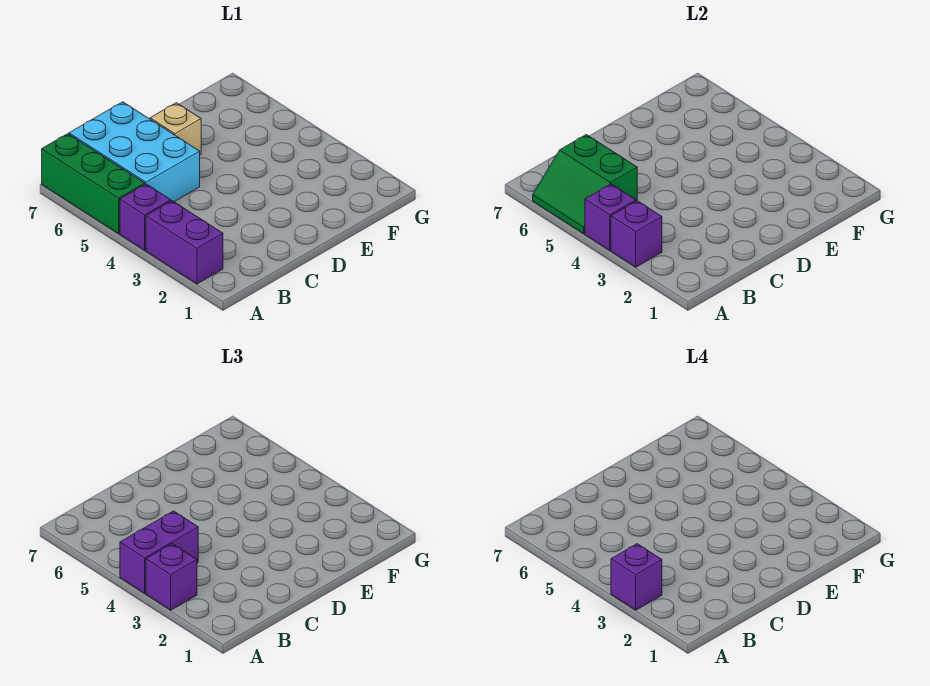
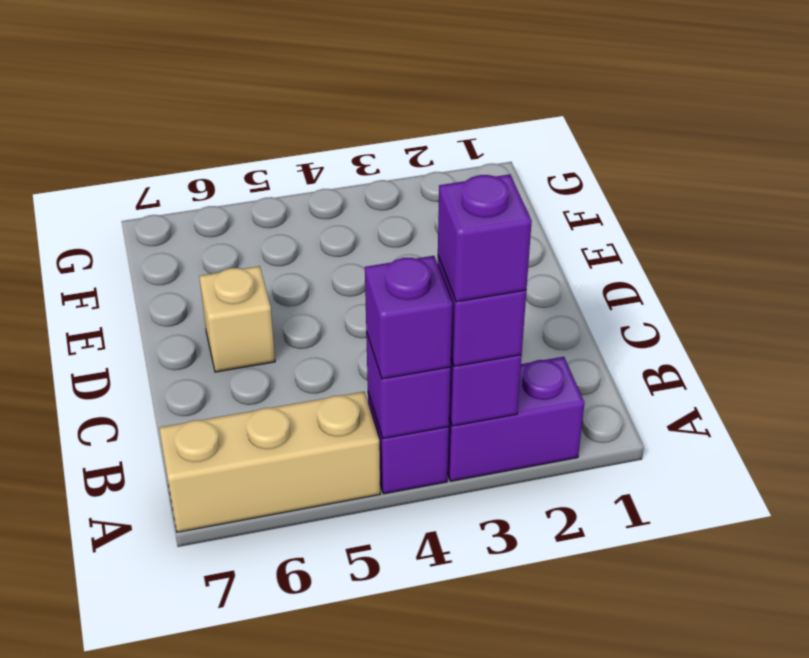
purple 1x2 brick [120,511,198,593] -> purple 1x1 brick [365,256,452,379]
green 1x3 brick [42,134,145,234] -> tan 1x3 brick [159,392,380,532]
green 2x2 slope [533,135,637,234] -> none
cyan 2x3 brick [69,102,200,202] -> none

